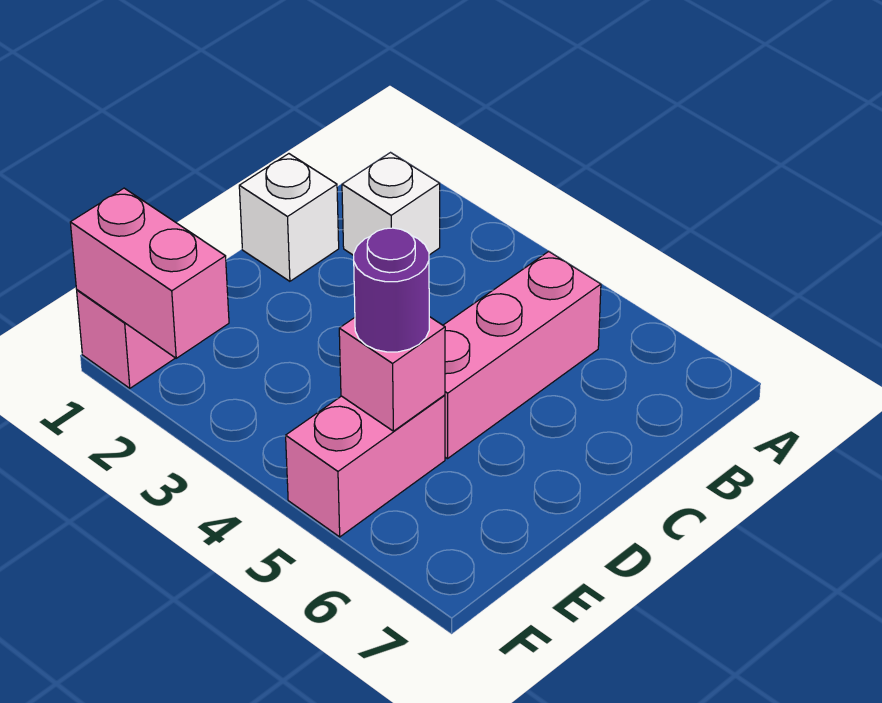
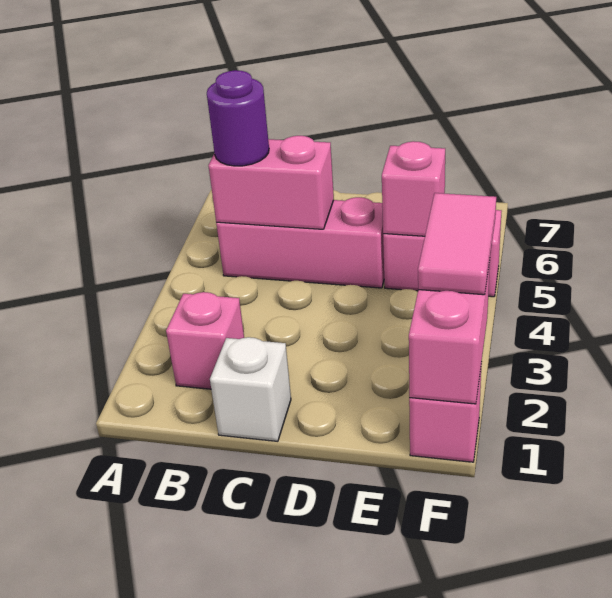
white 1x1 brick [342,153,440,255] -> pink 1x1 brick [166,292,244,389]
none -> pink 1x2 brick [208,136,334,229]
purple 1x1 round brick [354,228,429,352] -> purple 1x1 round brick moved to [207,70,269,166]
none -> pink 1x2 tile [418,193,496,295]

